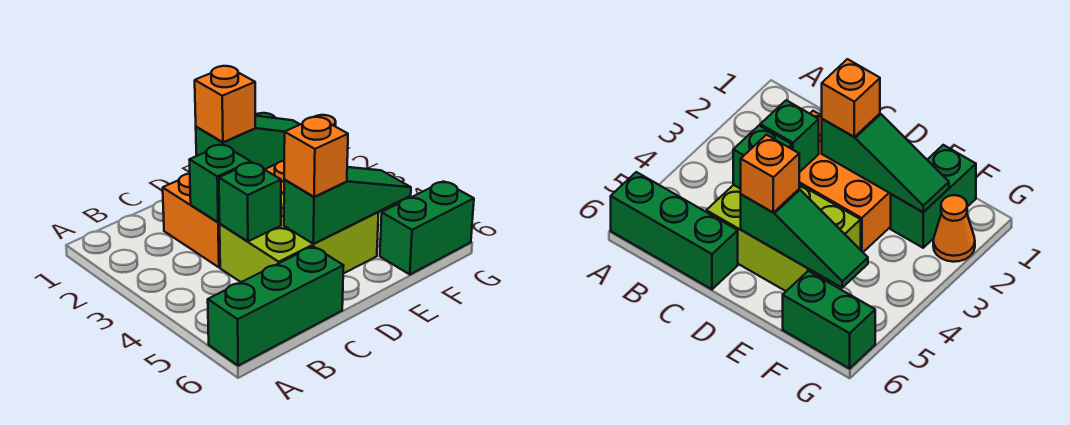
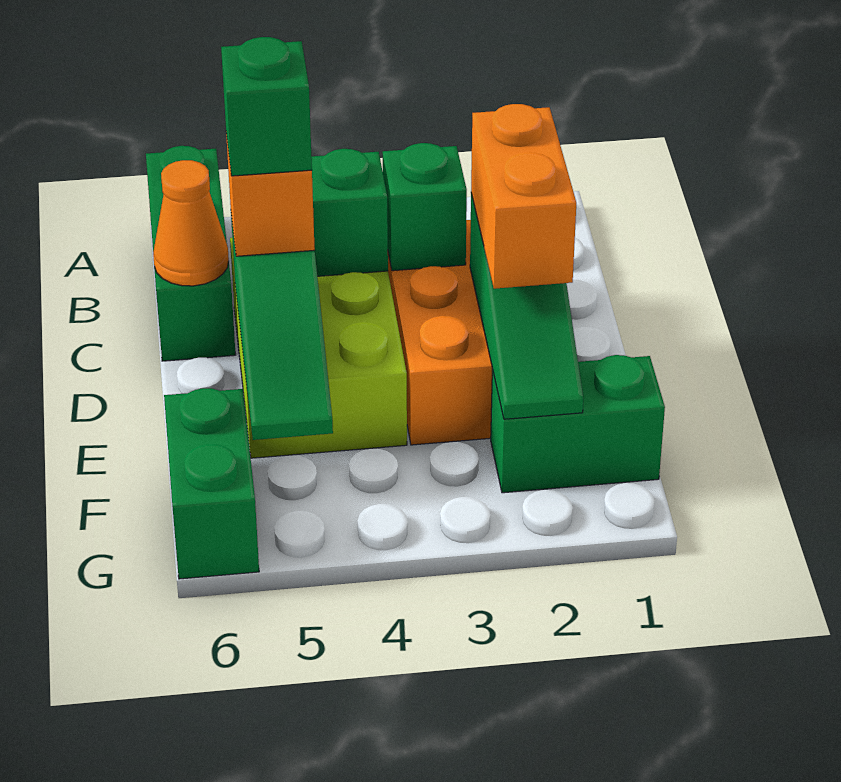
orange 1x1 brick [195,66,255,142] -> orange 1x2 brick [471,104,576,289]
none -> green 1x1 brick [221,37,312,176]
orange 1x1 cone [933,195,975,262] -> orange 1x1 cone moved to [153,160,229,286]

